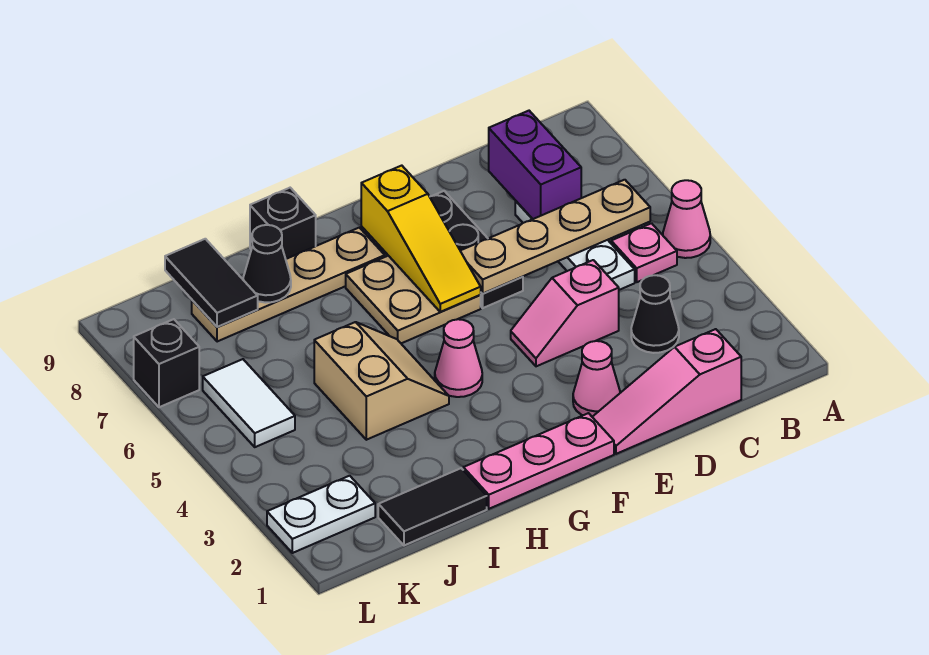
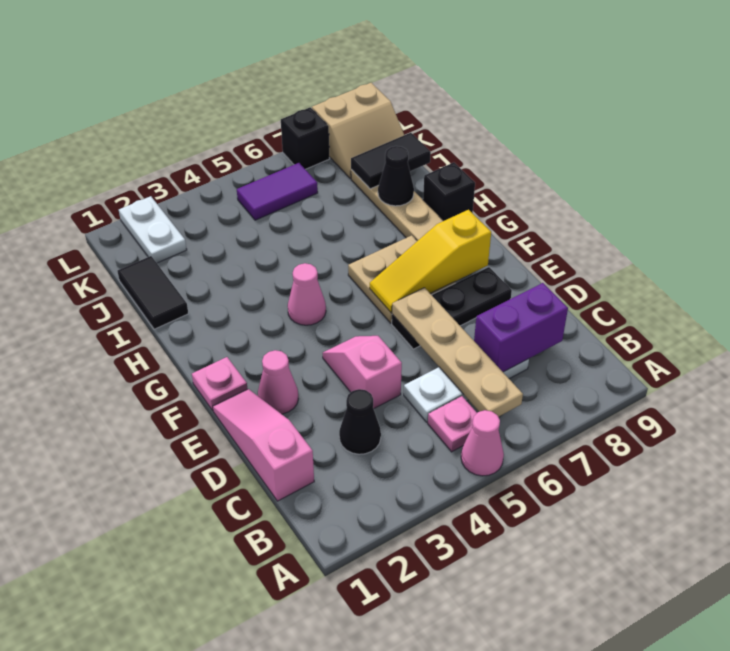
pink 1x3 plate [463,413,614,509] -> pink 1x1 plate [192,357,247,410]
tan 2x2 slope [314,322,449,440] -> tan 2x2 slope moved to [312,83,404,179]
white 1x2 tile [203,359,295,447] -> purple 1x2 tile [237,163,318,220]

